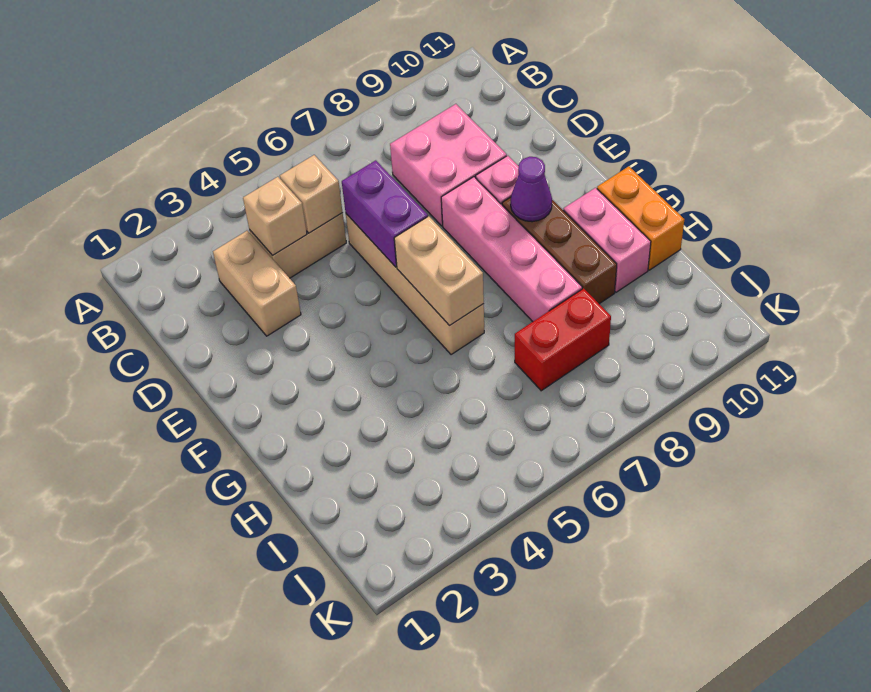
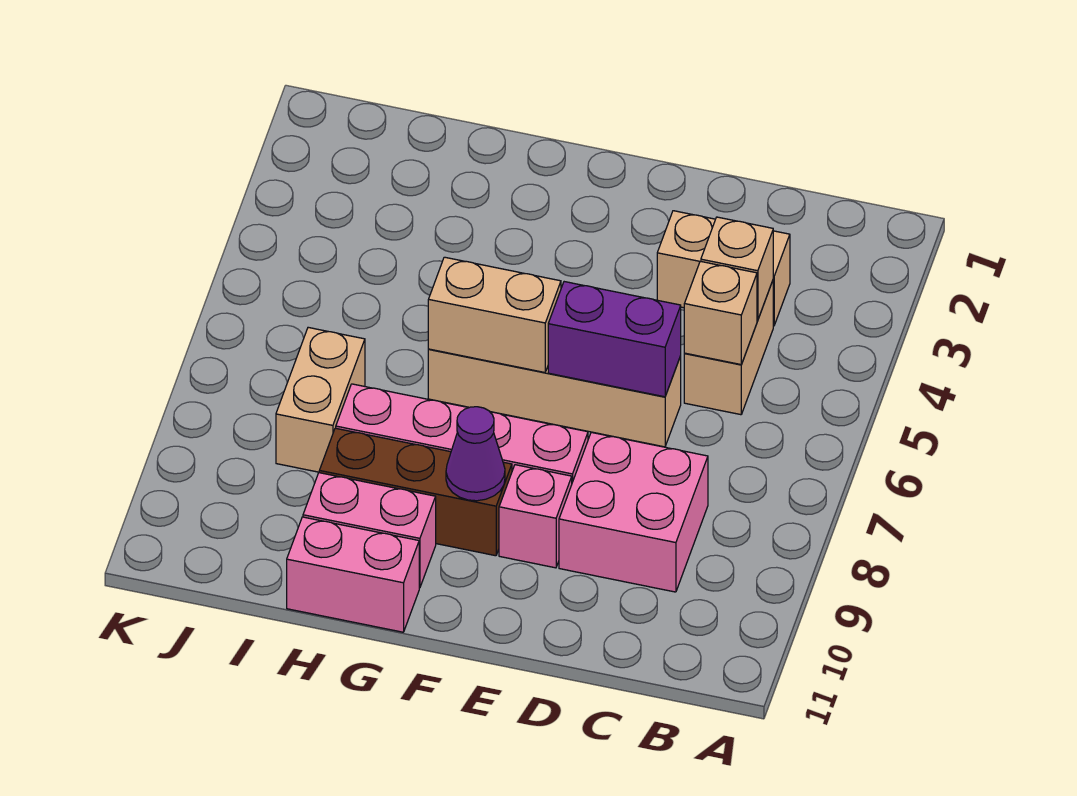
orange 1x2 brick [597,166,684,270] -> pink 1x2 brick [287,517,419,632]
red 1x2 brick [515,288,611,391] -> tan 1x2 brick [276,327,365,472]

